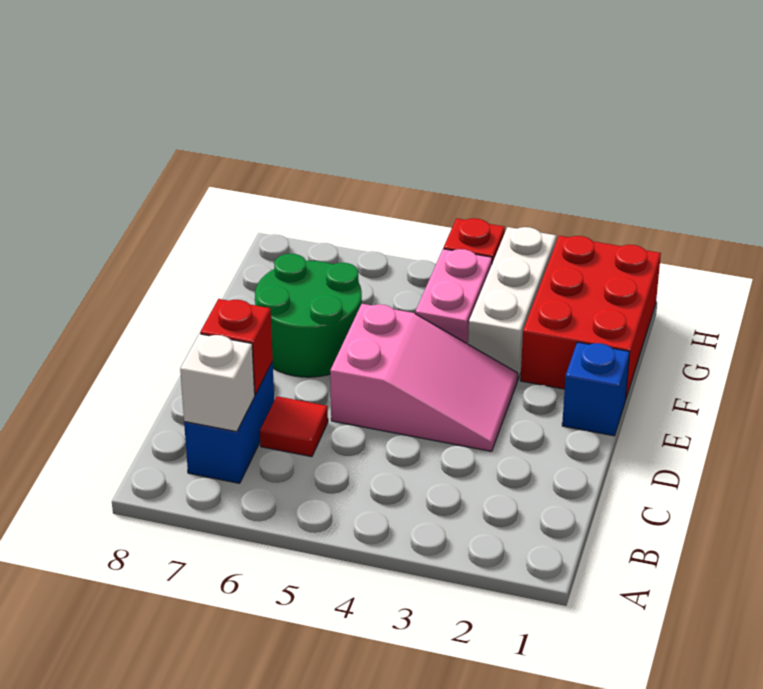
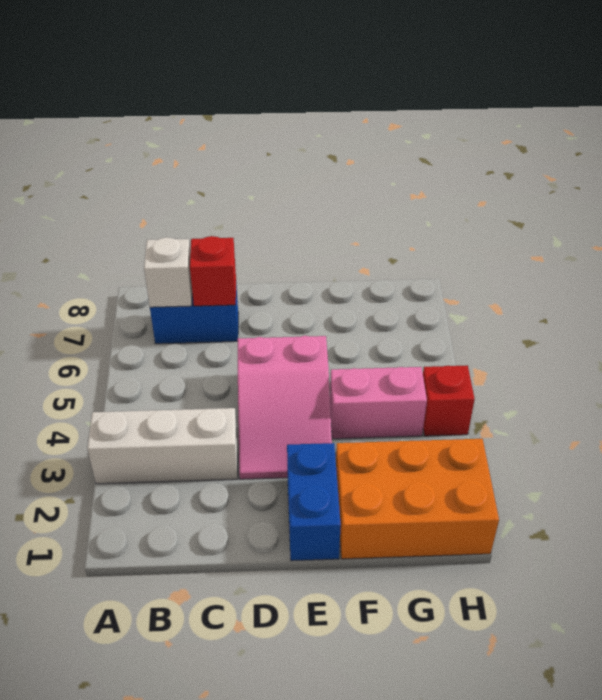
red 1x1 tile [260,396,328,457] -> none
blue 1x1 brick [562,342,630,436] -> blue 1x2 brick [287,443,341,561]
green 2x2 round brick [255,254,362,377] -> none
red 2x3 brick [520,236,661,400] -> orange 2x3 brick [336,439,499,559]
white 1x3 brick [468,227,556,381] -> white 1x3 brick moved to [87,408,238,484]

